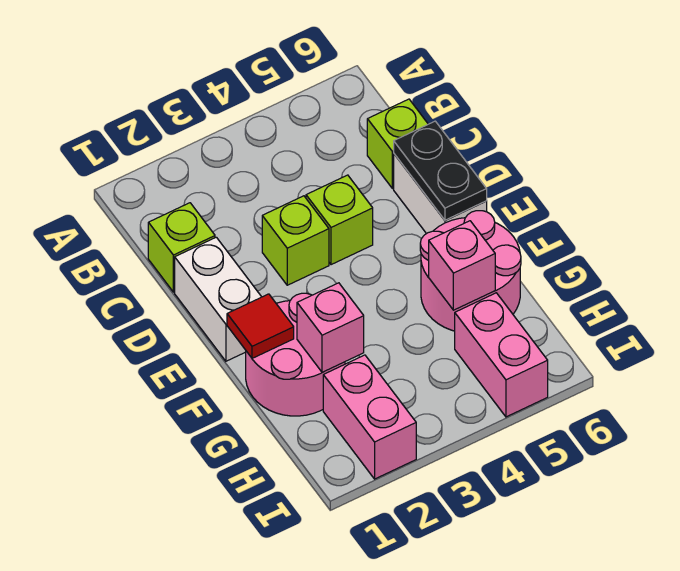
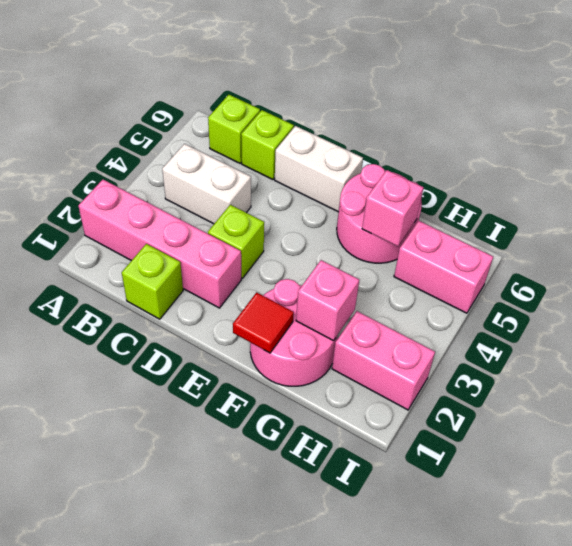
none -> pink 1x4 brick [79,180,241,308]
white 1x2 brick [175,237,261,361] -> white 1x2 brick moved to [162,144,251,224]
lime 1x1 brick [306,175,373,265] -> lime 1x1 brick moved to [208,95,260,163]
black 1x2 plate [394,121,487,220] -> none

